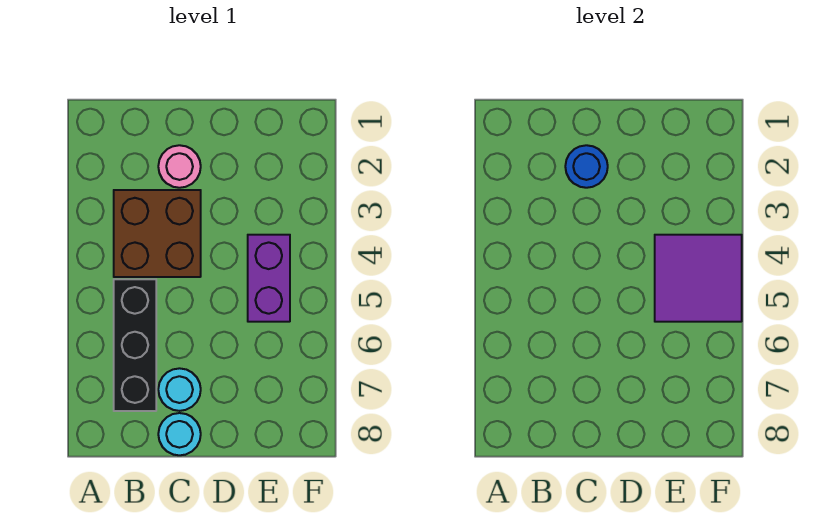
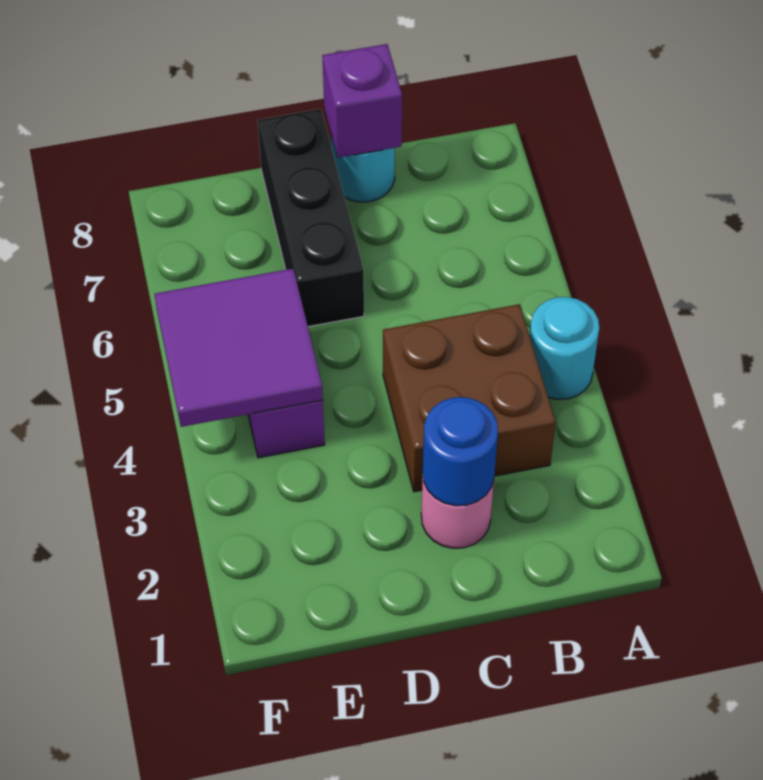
black 1x3 brick [114,279,156,411] -> black 1x3 brick moved to [258,109,364,327]
cyan 1x1 round brick [158,368,201,411] -> cyan 1x1 round brick moved to [529,297,599,399]
none -> purple 1x1 brick [322,44,402,158]

